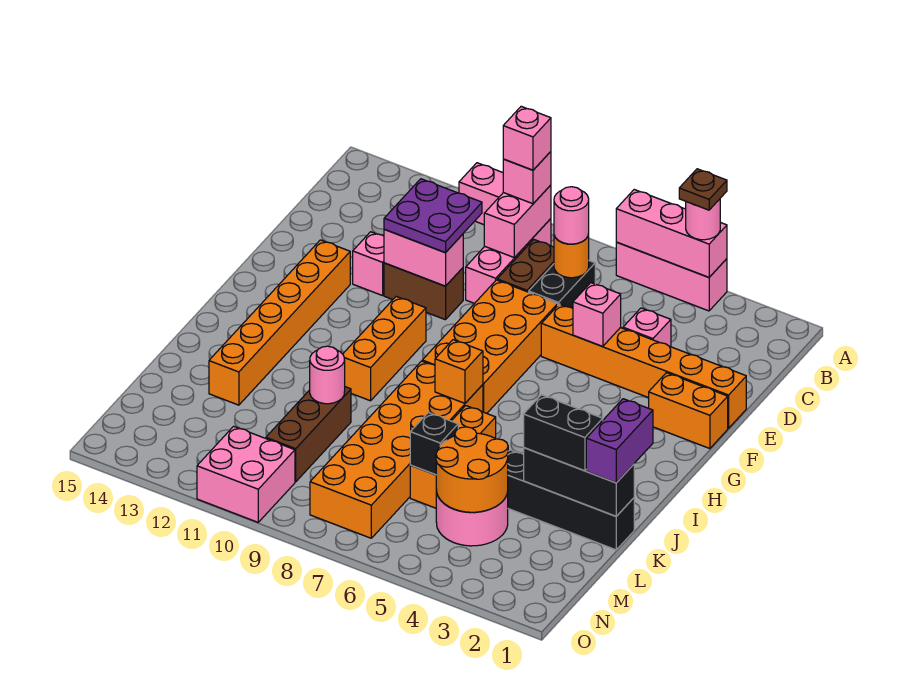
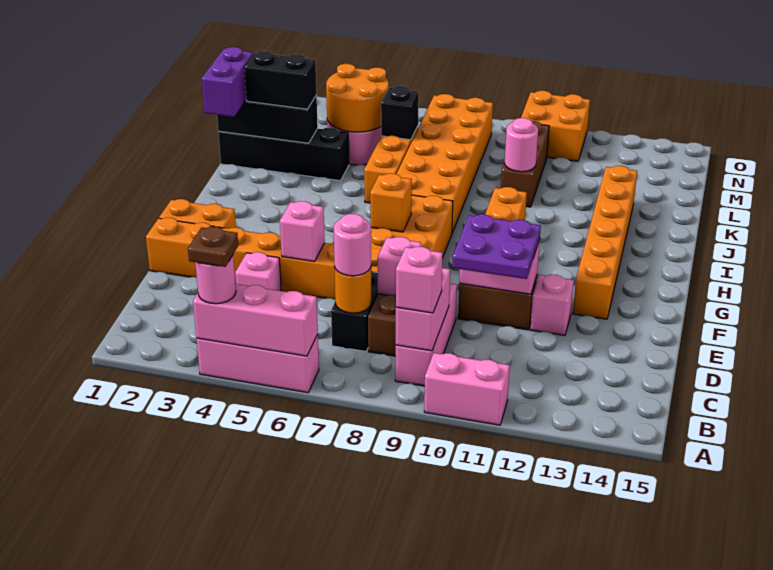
pink 1x1 brick [503,106,551,170] -> pink 1x1 brick moved to [378,237,421,296]
orange 1x1 brick [435,340,483,403] -> orange 1x1 brick moved to [370,174,412,232]
pink 2x2 brick [197,426,295,522] -> orange 2x2 brick [521,91,590,161]

